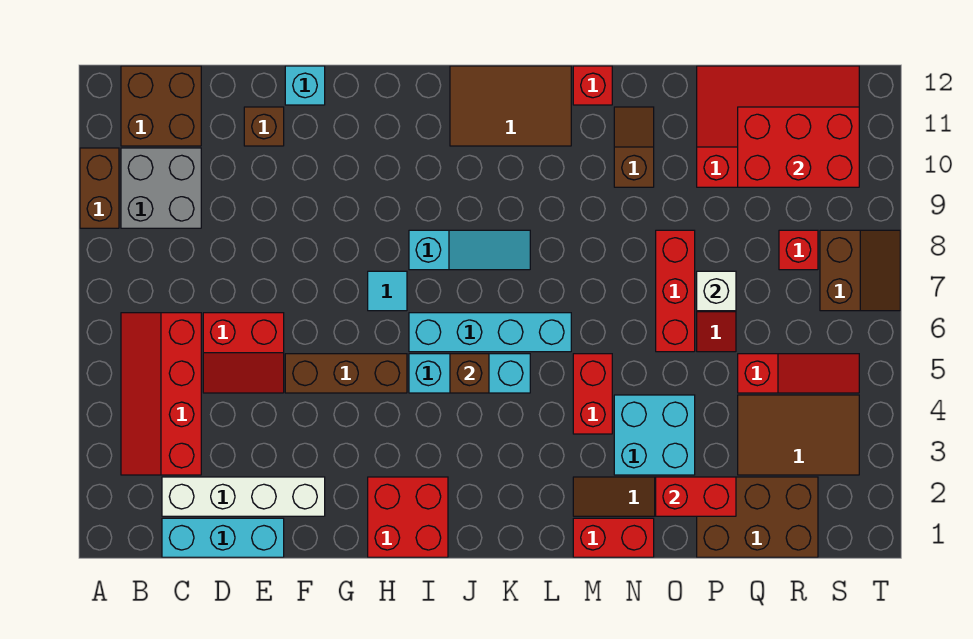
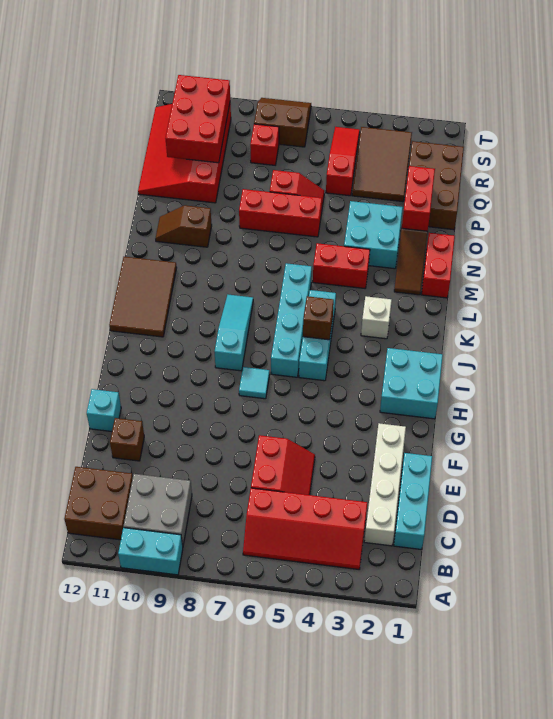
brown 1x2 brick [80,148,119,228] -> cyan 1x2 brick [118,528,183,575]
brown 1x3 brick [285,354,407,393] -> none
red 2x2 brick [368,477,448,557] -> cyan 2x2 brick [380,348,443,419]
red 1x1 brick [573,66,612,105] -> none
white 1x1 brick [697,271,736,311] -> white 1x1 brick moved to [361,296,392,339]

